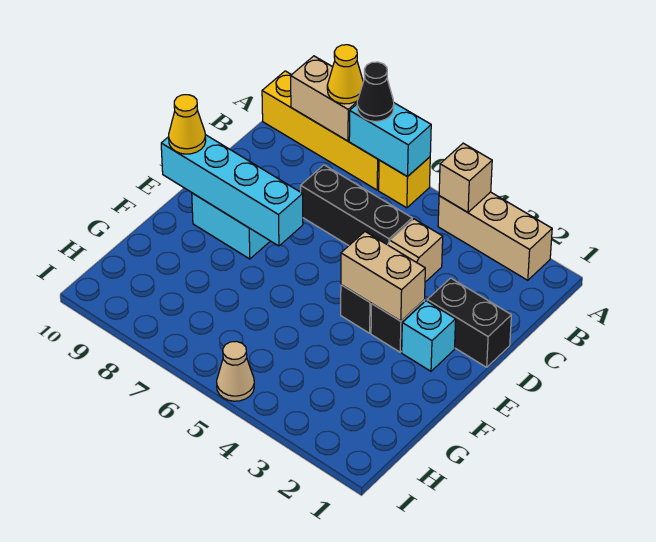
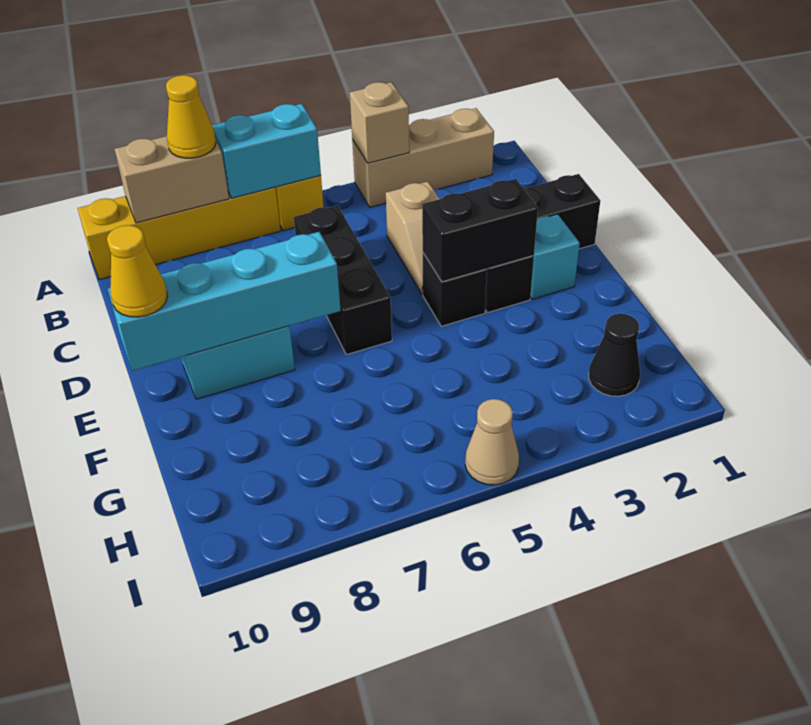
black 1x1 cone [357,62,394,121] -> black 1x1 cone moved to [589,314,640,396]
black 1x3 brick [301,165,412,245] -> black 1x3 brick turned to [294,205,392,355]
tan 1x2 brick [341,232,425,321] -> black 1x2 brick [422,179,538,282]

